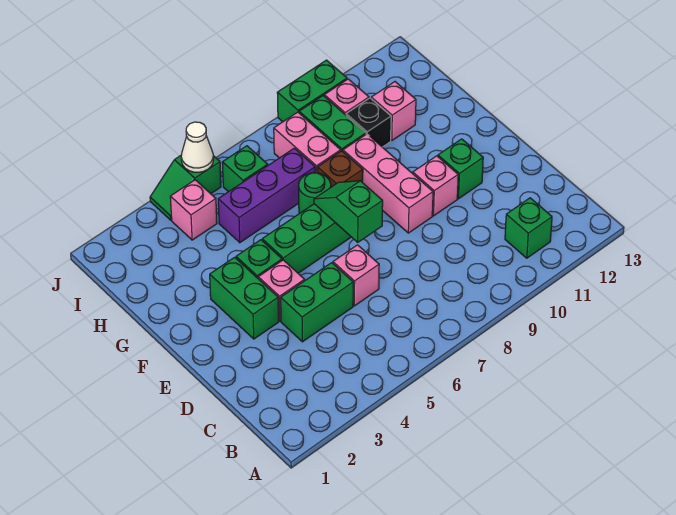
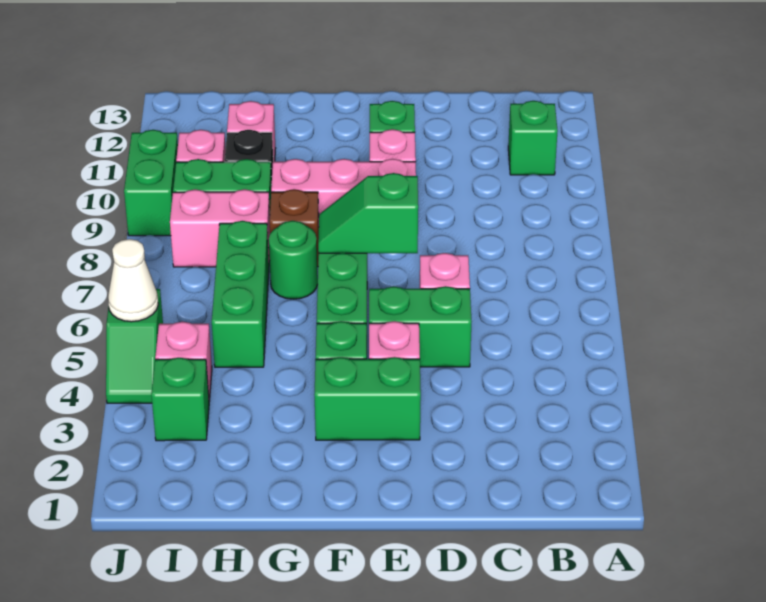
green 1x2 brick [281,263,353,342] -> green 1x2 brick turned to [369,286,472,367]
purple 1x3 brick [218,148,315,243] -> green 1x3 brick [212,221,269,367]
green 1x1 brick [222,146,268,192] -> green 1x1 brick moved to [151,358,209,441]

